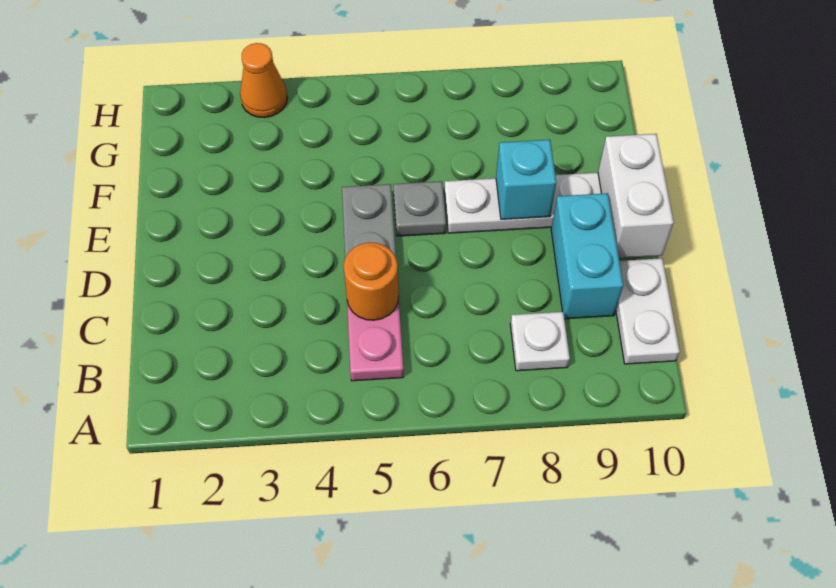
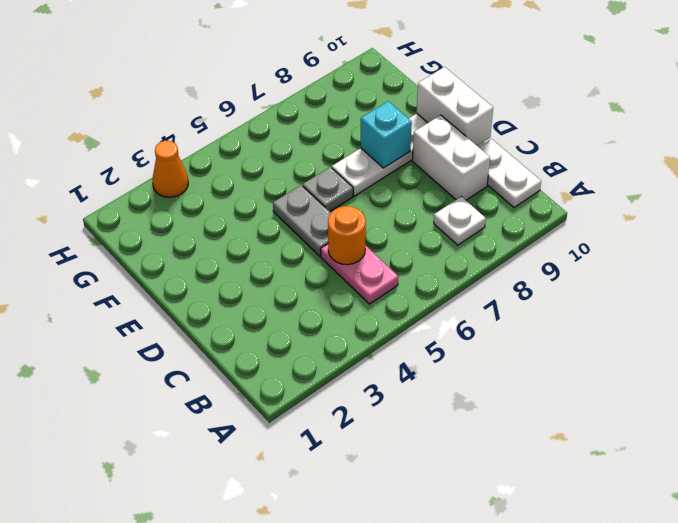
cyan 1x2 brick [551,193,623,319] -> white 1x2 brick [412,115,490,200]

